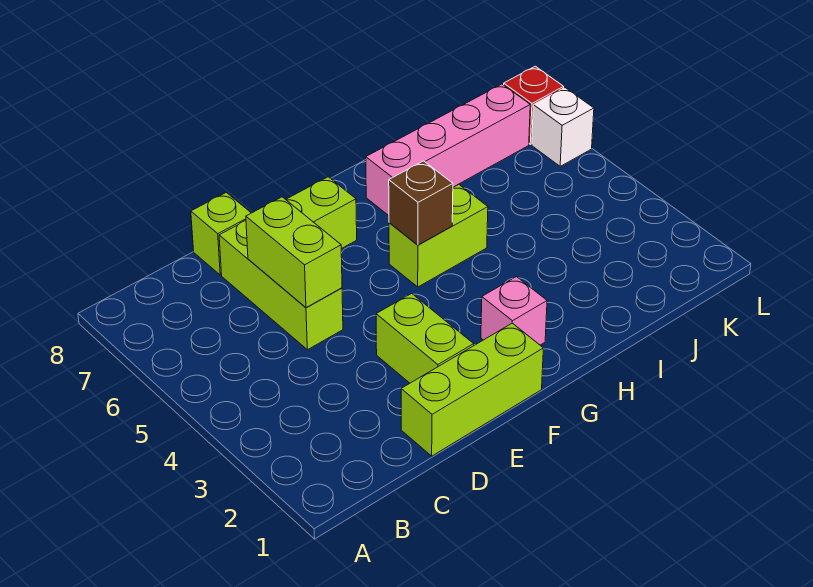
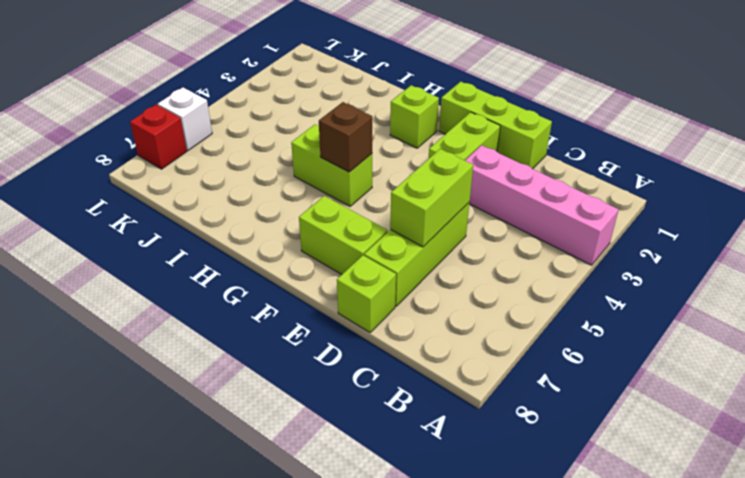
pink 1x1 brick [481,277,547,345] -> lime 1x1 brick [390,85,439,148]
pink 1x4 brick [366,84,530,216] -> pink 1x4 brick moved to [465,145,619,265]

